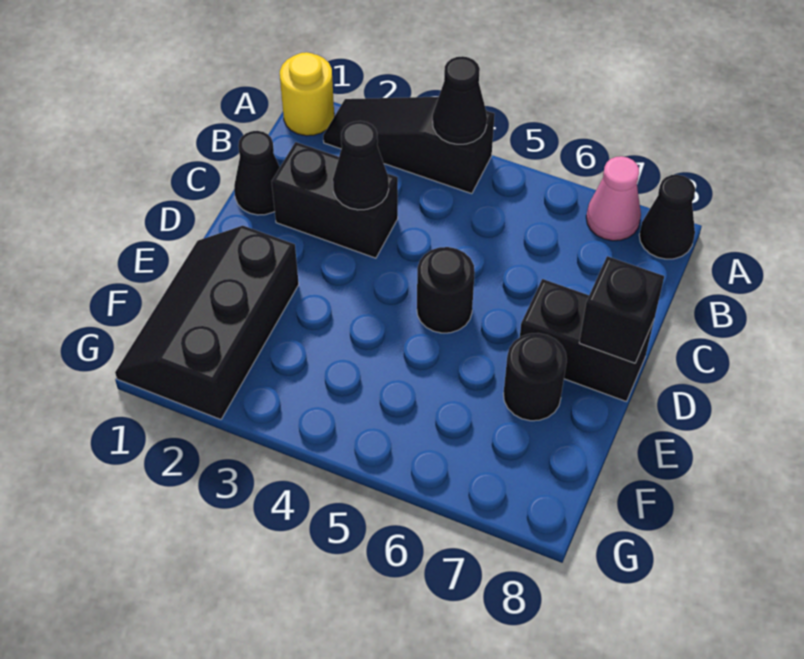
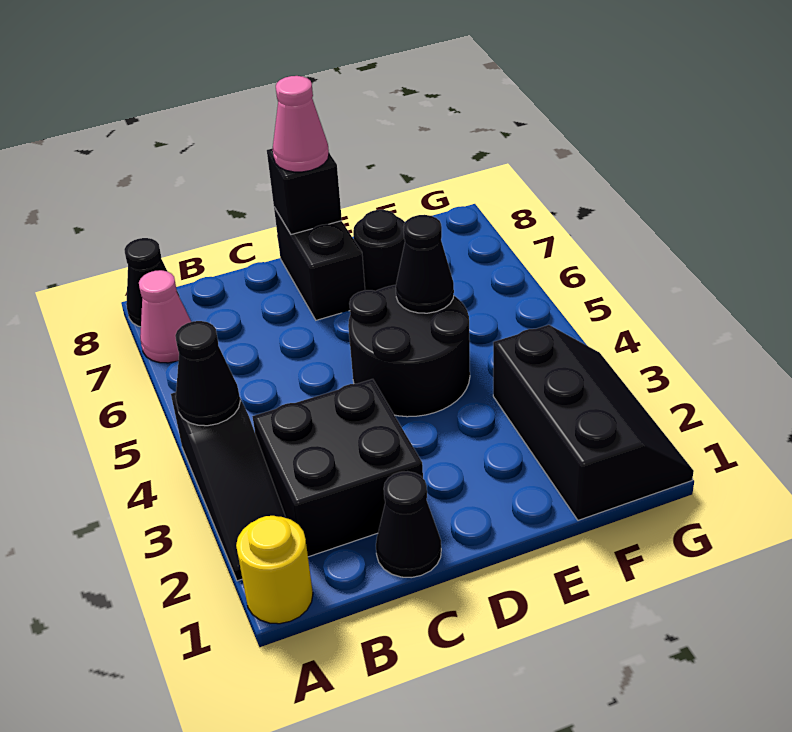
black 1x2 brick [272,142,398,258] -> black 2x2 brick [252,379,423,557]
black 1x1 cone [333,121,389,210] -> black 1x1 cone moved to [396,215,454,313]
black 1x1 round brick [417,247,475,333] -> black 2x2 round brick [348,285,470,417]
none -> pink 1x1 cone [273,76,329,172]
black 2x3 slope [115,226,299,420] -> black 2x3 slope turned to [493,325,694,520]

